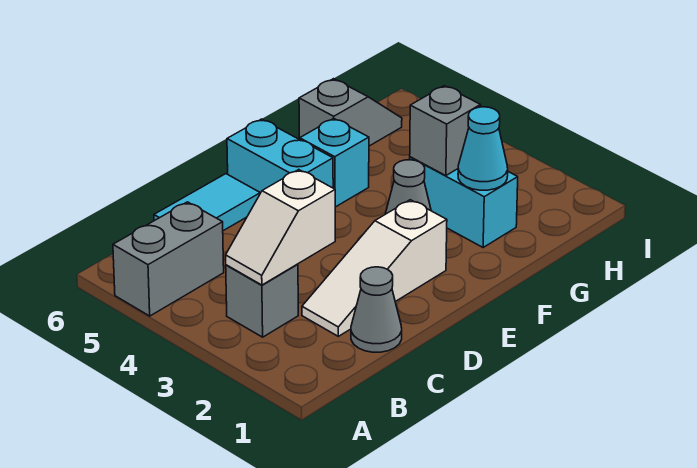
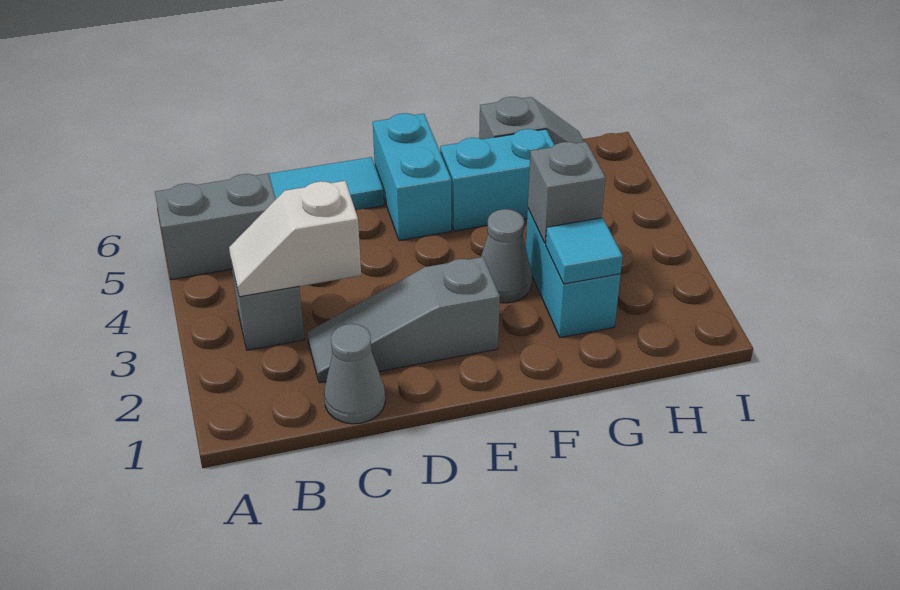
white 1x3 slope [302,200,447,336] -> grey 1x3 slope [307,257,500,383]
cyan 1x1 brick [300,119,369,207] -> cyan 1x2 brick [440,129,554,231]
cyan 1x1 cone [458,107,508,190] -> cyan 1x1 tile [546,218,623,284]

